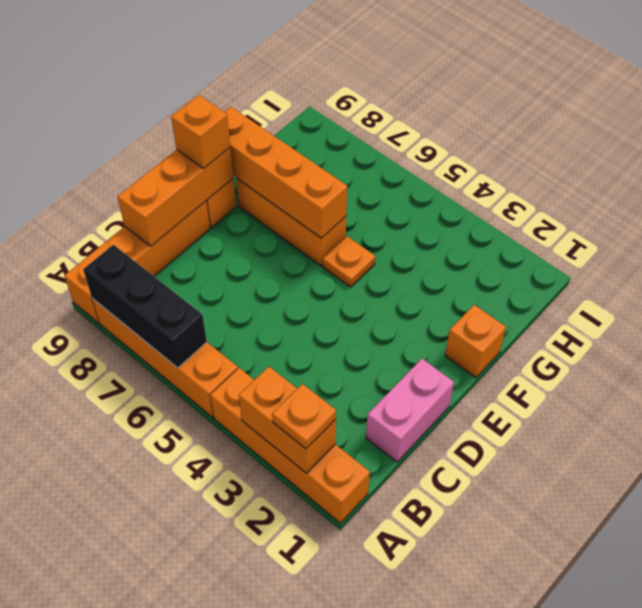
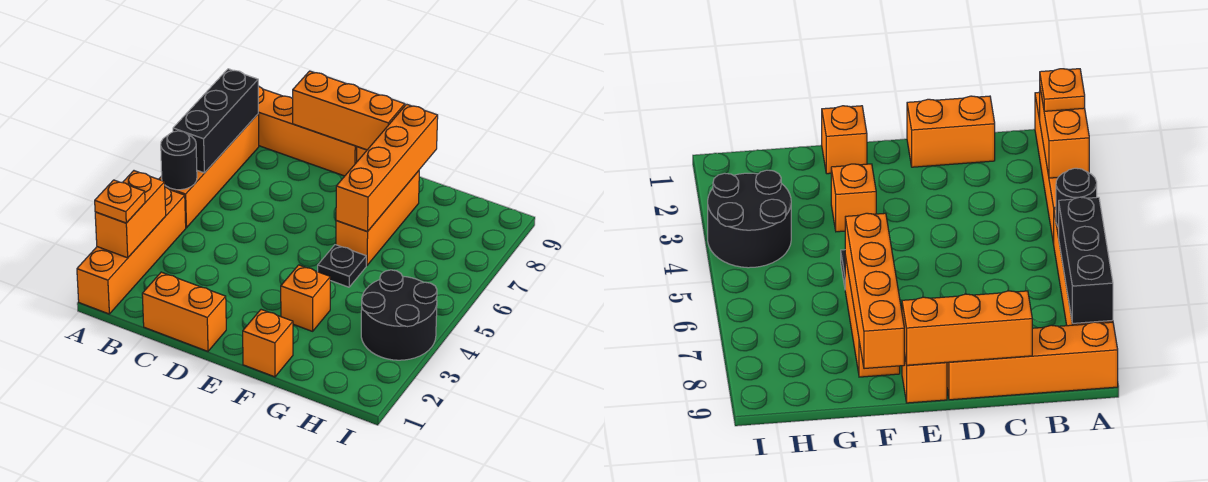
none -> black 1x1 round brick [161,131,197,190]
pink 1x2 brick [366,359,454,462] -> orange 1x2 brick [142,272,226,351]
orange 1x1 brick [171,95,230,169] -> orange 1x1 brick moved to [281,265,330,331]
orange 1x1 plate [323,236,375,287] -> black 1x1 plate [318,245,366,287]
none -> black 2x2 round brick [361,270,437,360]

